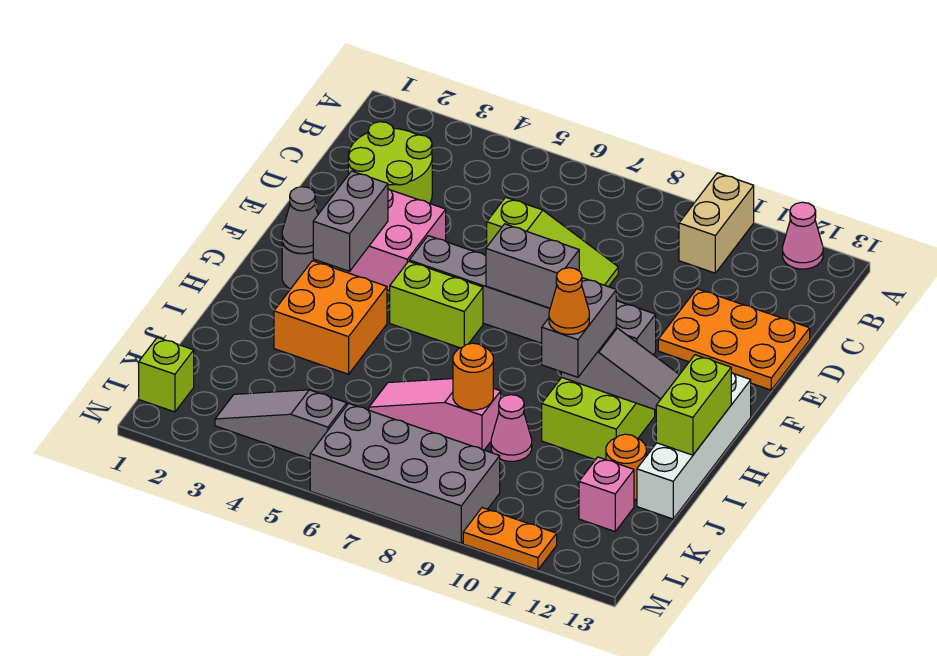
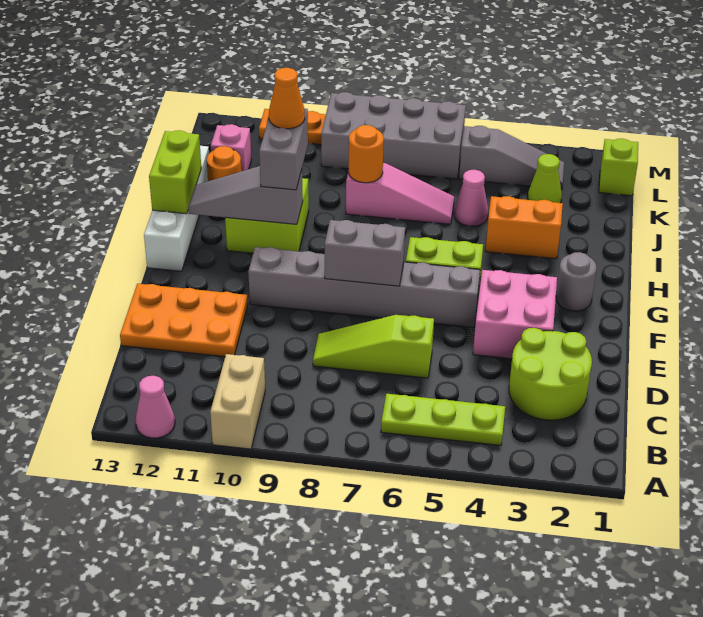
none -> lime 1x3 plate [381,394,505,445]
grey 1x2 brick [313,171,388,271] -> none
grey 1x1 cone [282,187,318,253] -> none
orange 2x2 brick [274,261,387,374] -> orange 1x2 brick [486,196,563,259]
pink 1x1 cone [491,395,532,461] -> pink 1x1 cone moved to [454,170,488,226]
none -> lime 1x1 cone [528,154,562,203]

